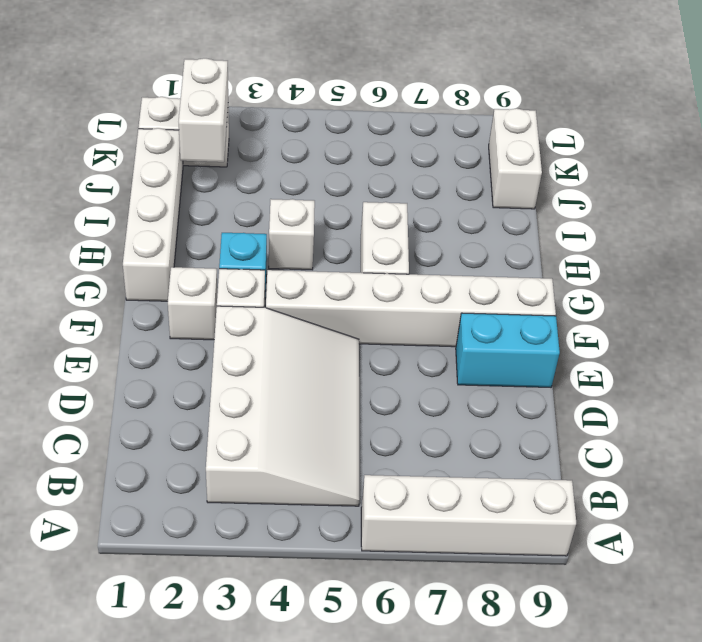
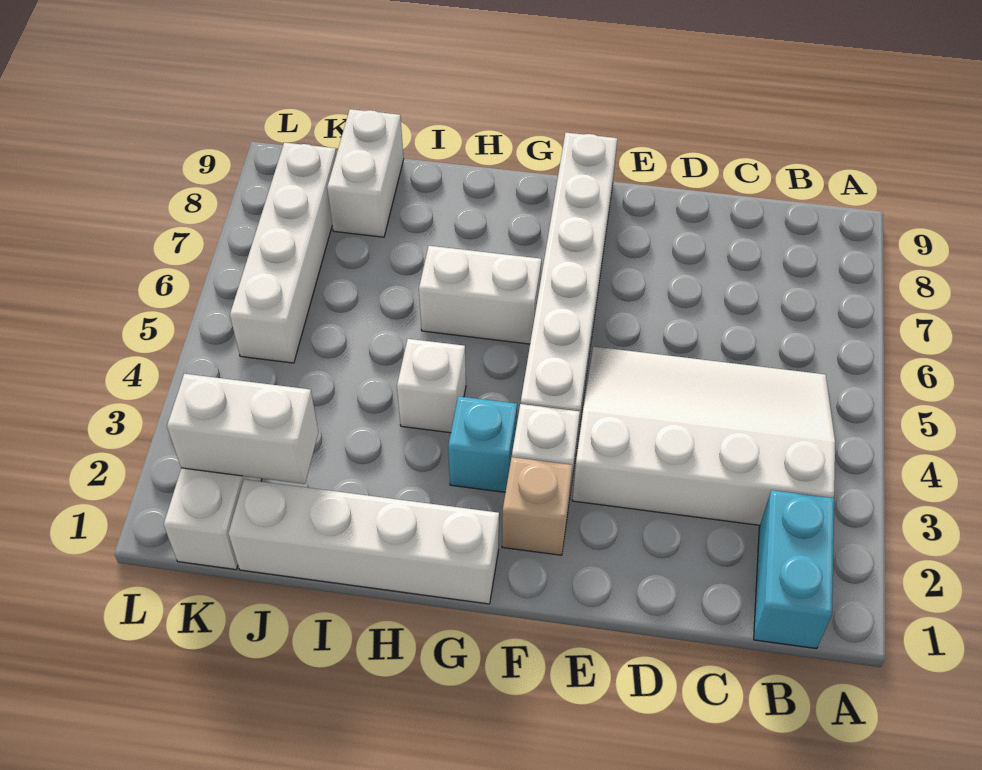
white 1x4 brick [361,475,576,556] -> white 1x4 brick moved to [230,142,337,363]
cyan 1x2 brick [456,313,560,387] -> cyan 1x2 brick moved to [754,490,834,649]
white 1x1 brick [168,267,218,340] -> tan 1x1 brick [502,457,572,555]
white 1x2 brick [489,108,542,209] -> white 1x2 brick turned to [327,109,404,237]

